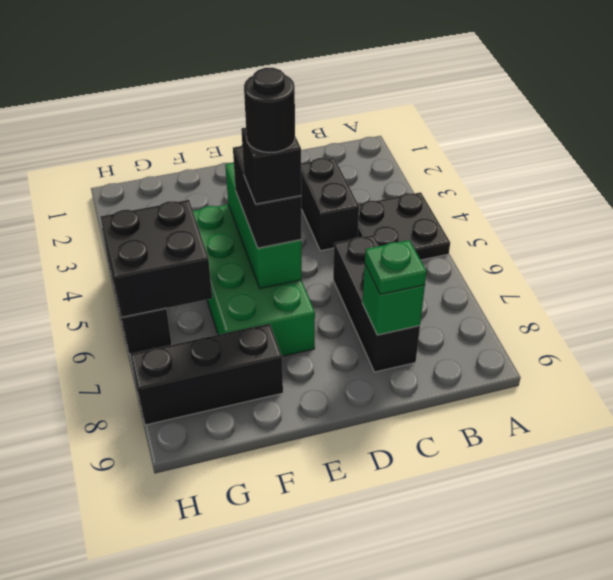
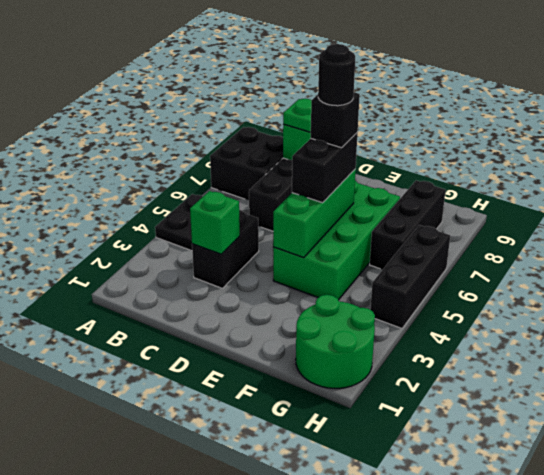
none -> green 1x1 brick [190,191,240,254]
black 1x3 brick [130,324,283,425] -> black 1x3 brick turned to [370,180,446,270]
none -> green 2x2 round brick [296,295,375,388]
black 2x2 brick [101,200,212,317] -> black 2x2 brick moved to [210,127,283,200]

